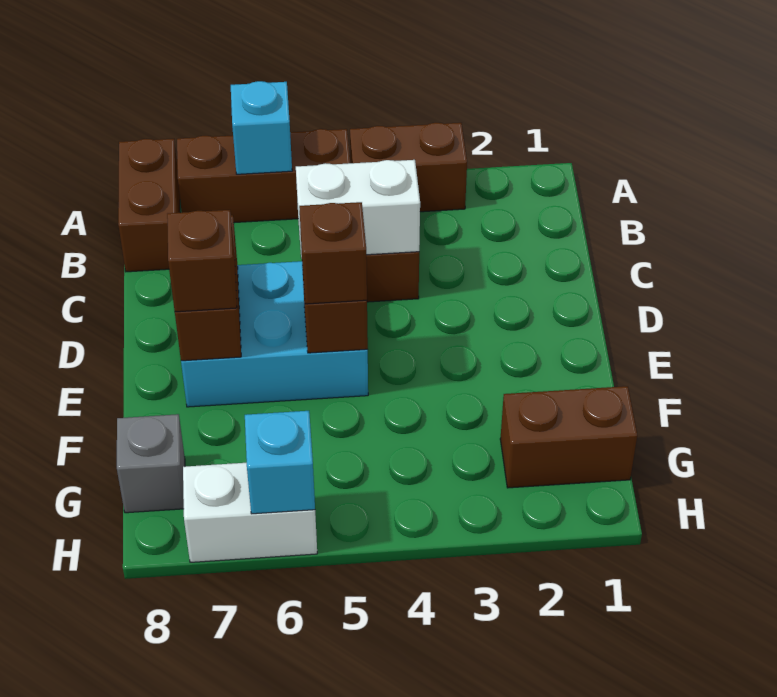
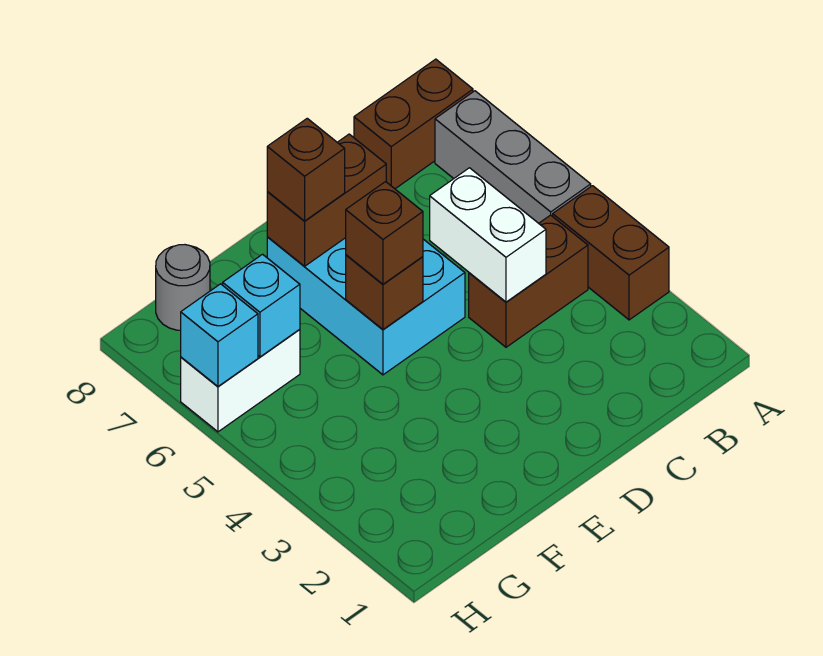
brown 1x3 brick [177,129,350,223] -> grey 1x3 brick [435,91,591,223]
cyan 1x1 brick [231,81,292,174] -> cyan 1x1 brick moved to [223,254,300,357]
brown 1x2 brick [500,386,637,488] -> none
grey 1x1 brick [117,414,185,513] -> grey 1x1 round brick [156,245,210,330]
white 1x2 brick [183,463,317,562] -> white 1x2 brick turned to [181,330,300,432]

